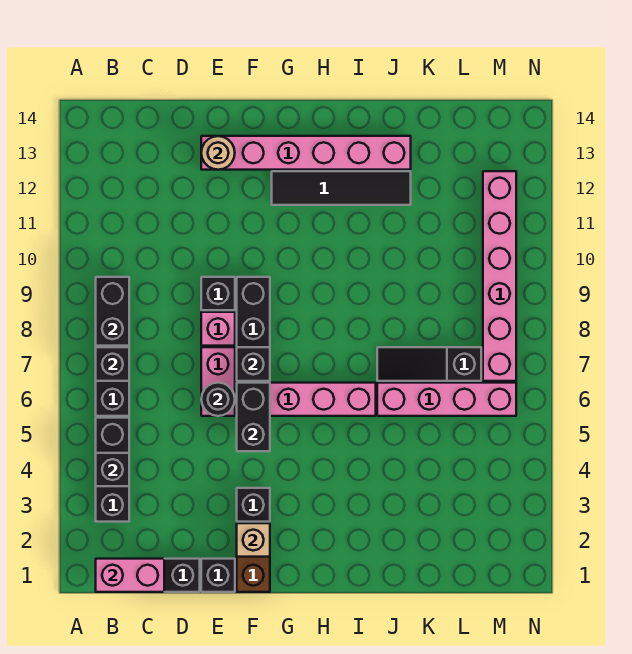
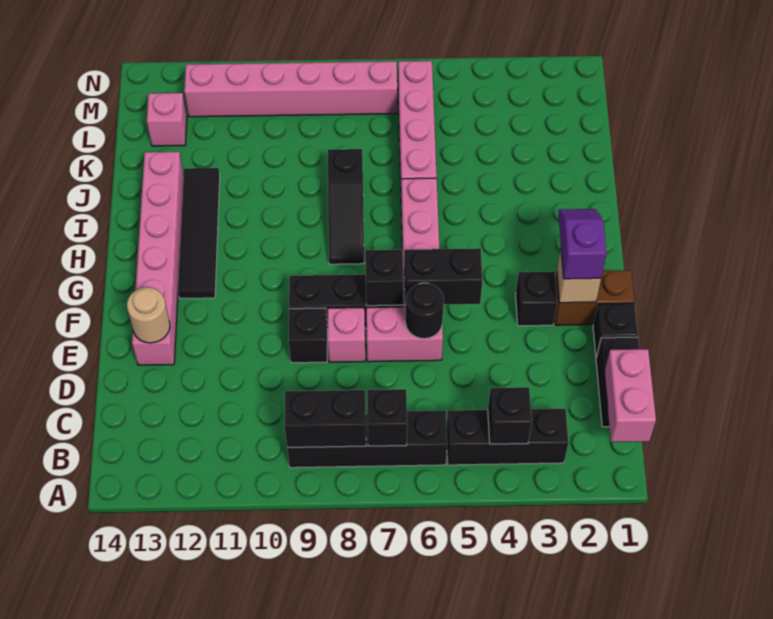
none -> purple 1x2 slope [558,209,606,279]
black 1x3 slope [377,347,481,381] -> black 1x3 slope moved to [328,149,364,264]
none -> pink 1x1 brick [147,93,187,146]

